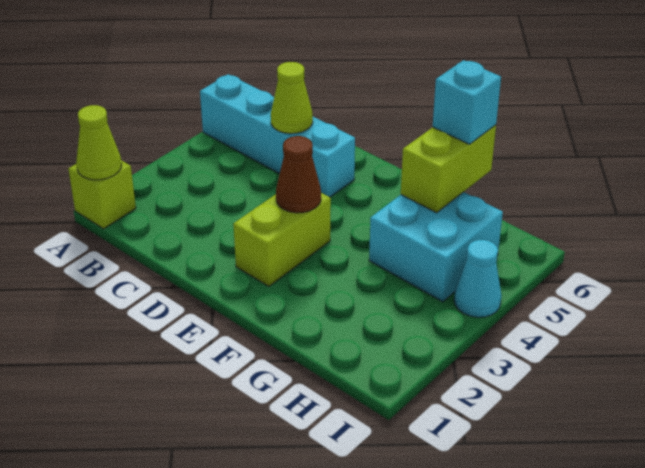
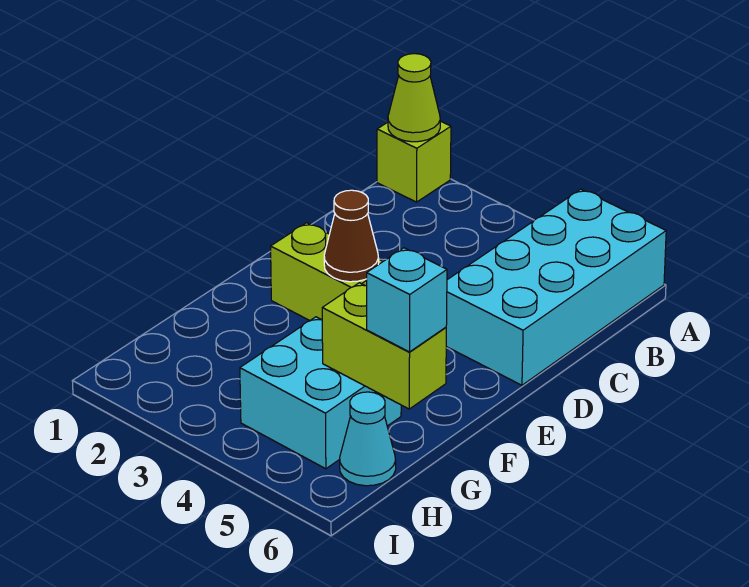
cyan 1x4 brick [200,74,355,197] -> cyan 2x4 brick [446,189,666,385]
lime 1x1 cone [271,62,313,134] -> none
cyan 1x1 cone [454,240,502,317] -> cyan 1x1 cone moved to [340,392,396,486]

